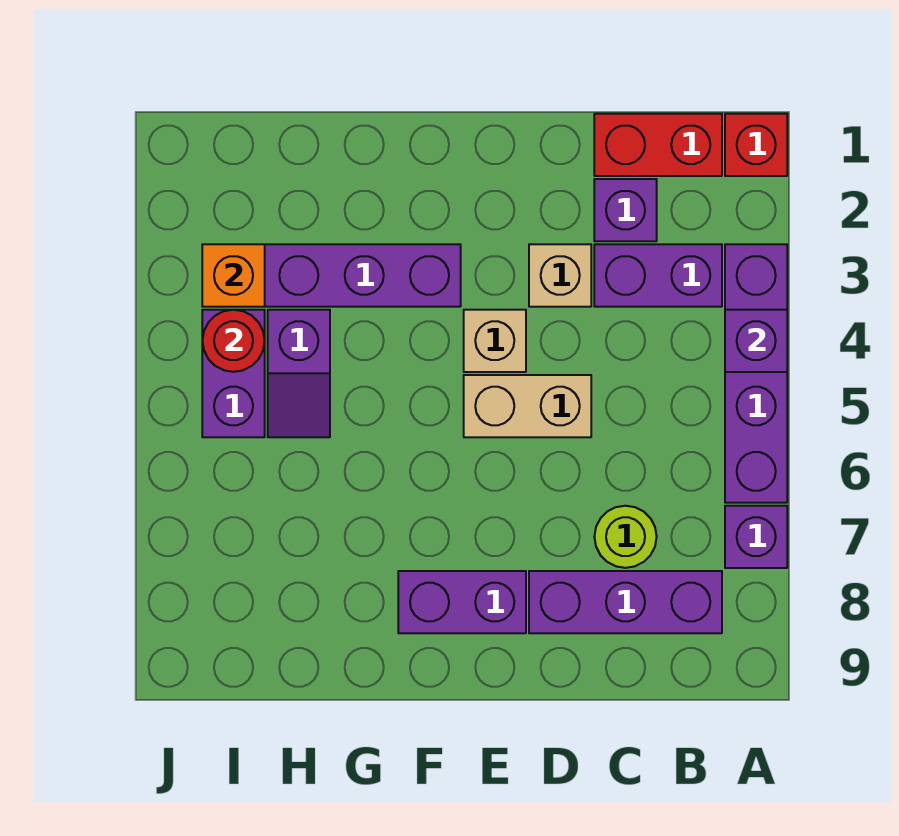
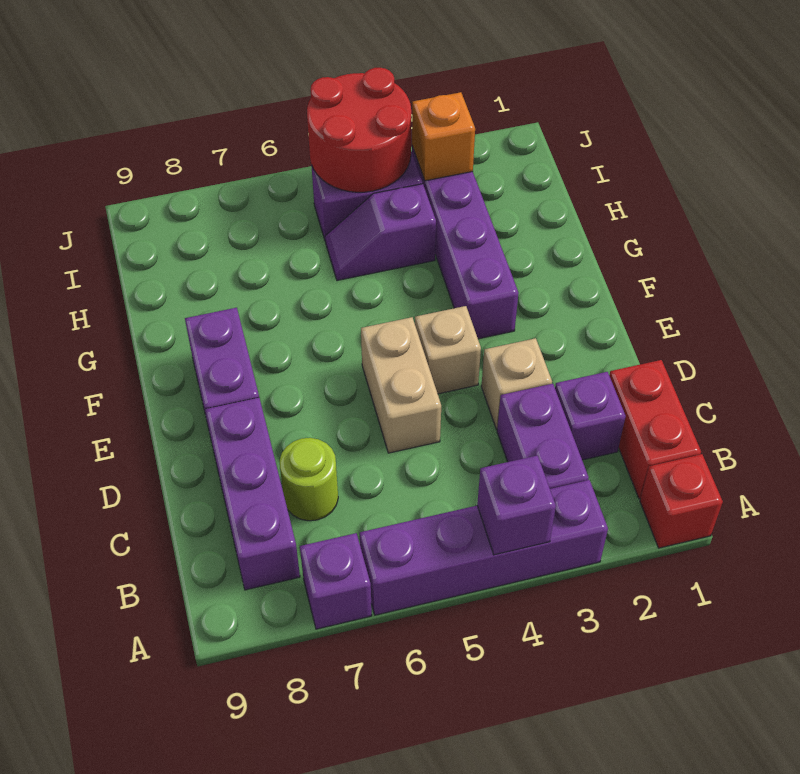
red 1x1 round brick [202,310,265,372] -> red 2x2 round brick [307,68,411,192]

